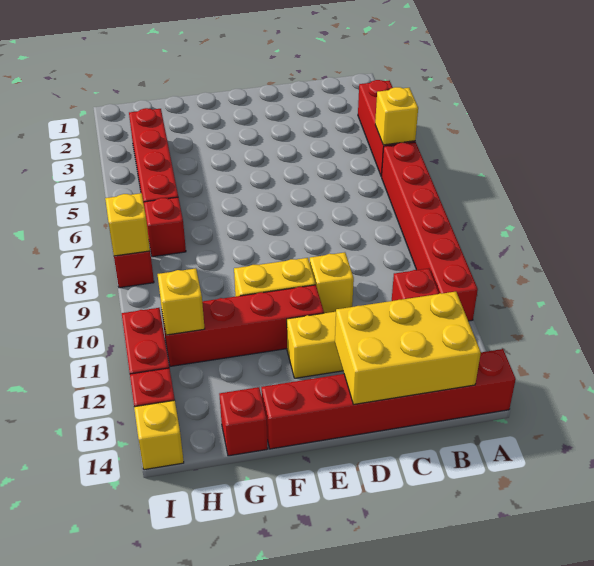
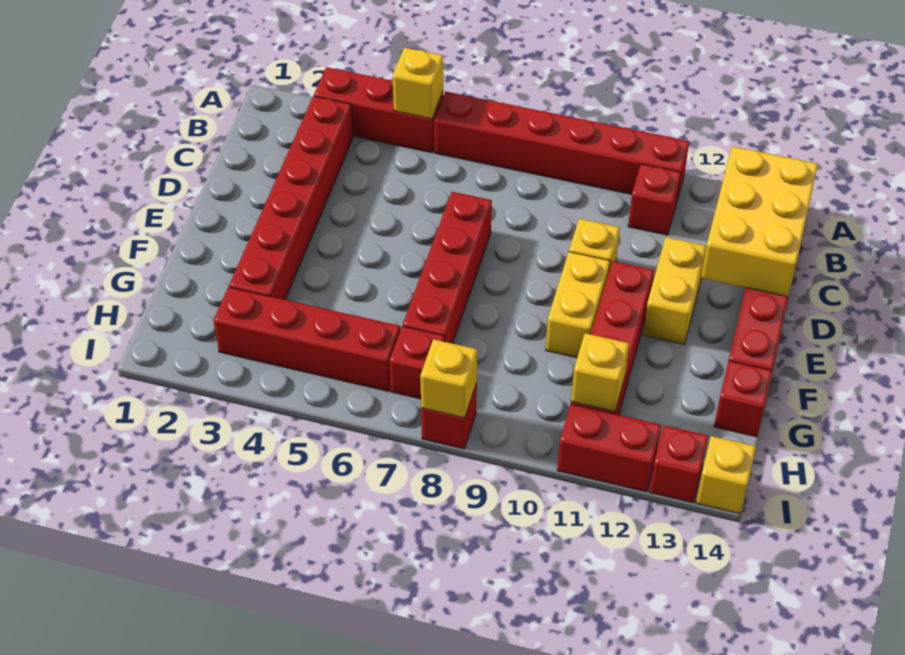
none -> red 1x6 brick [229,96,353,300]
none -> red 1x4 brick [403,192,492,344]

